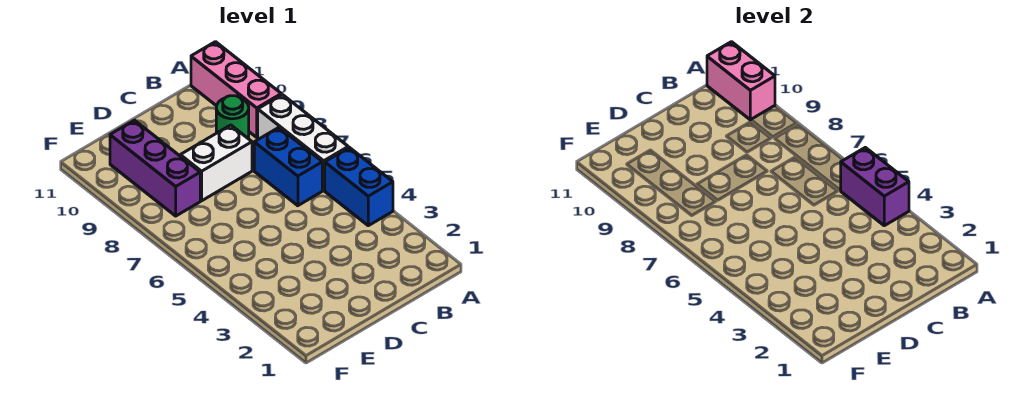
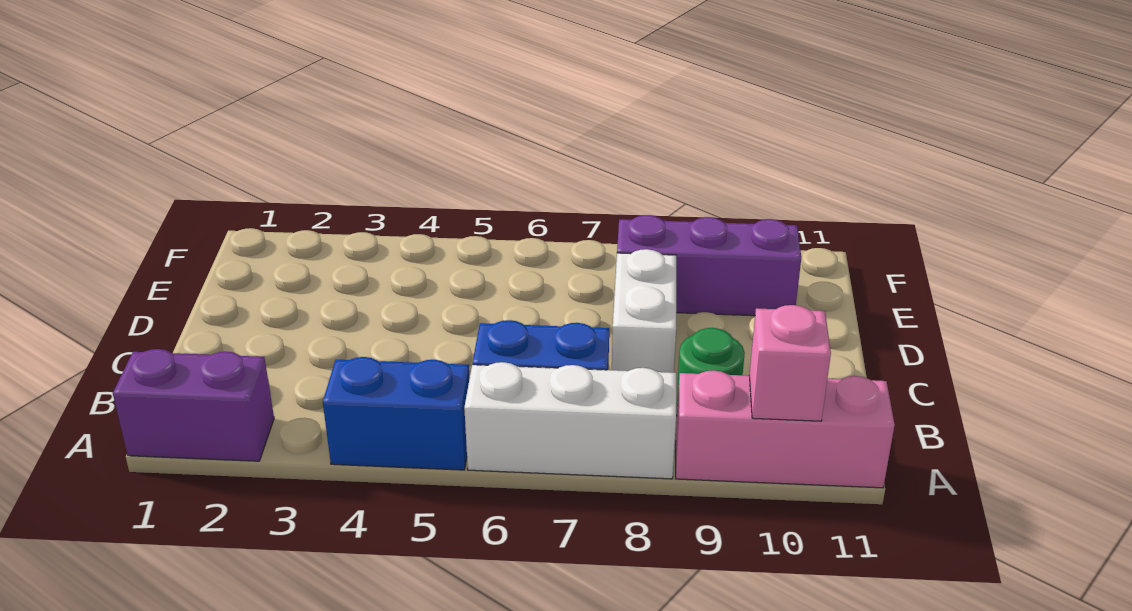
purple 1x2 brick [840,147,909,226] -> purple 1x2 brick moved to [113,349,274,461]
pink 1x2 brick [707,42,775,120] -> pink 1x1 brick [749,305,831,421]

